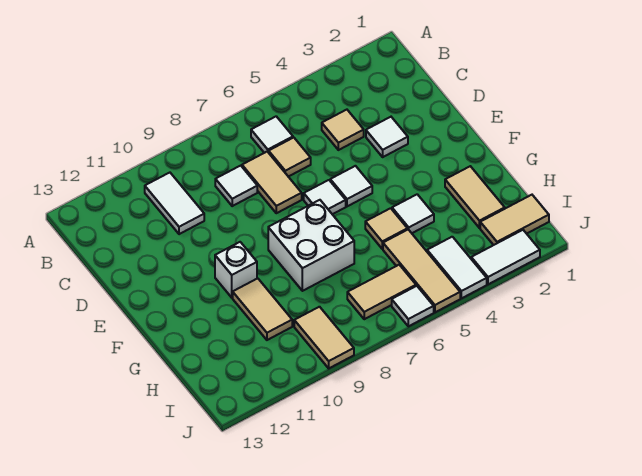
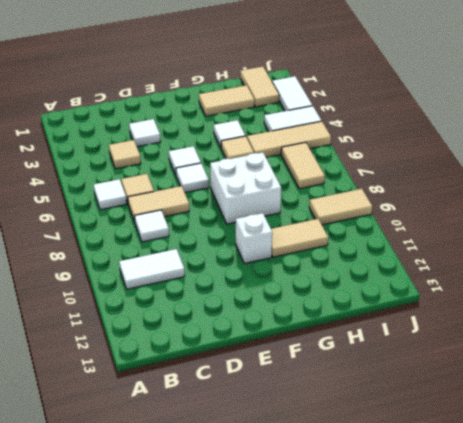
white 1x1 tile [392,286,434,326] -> none

